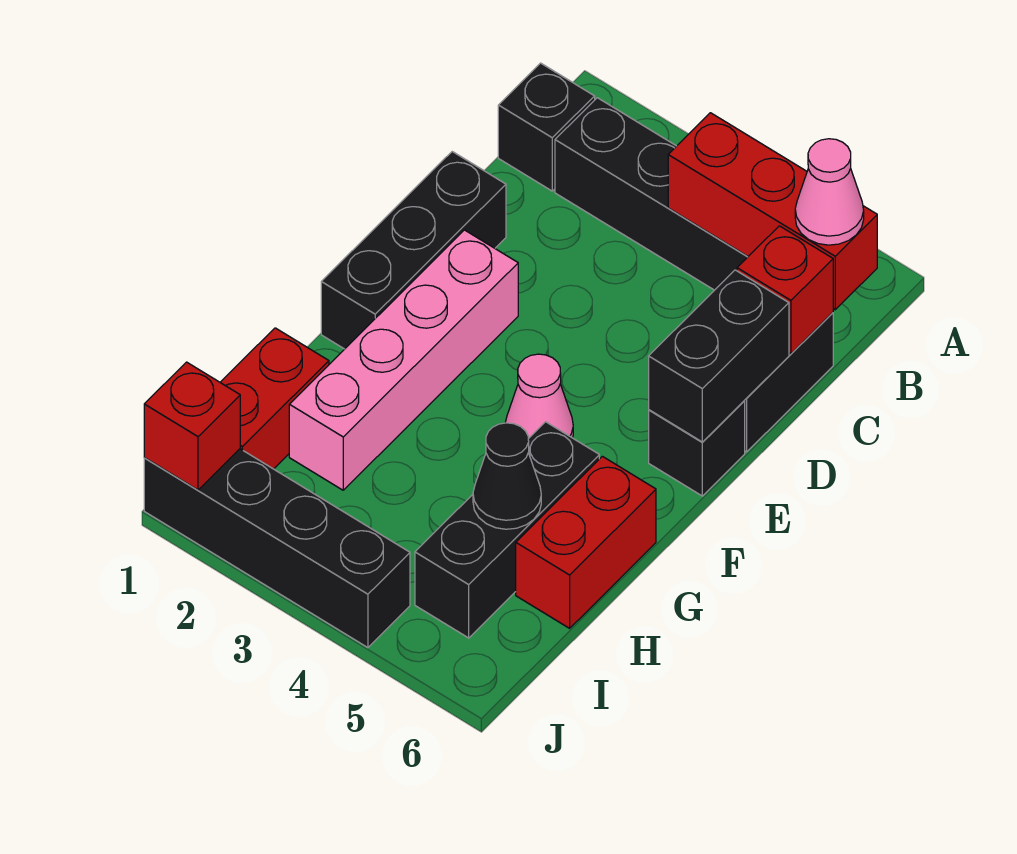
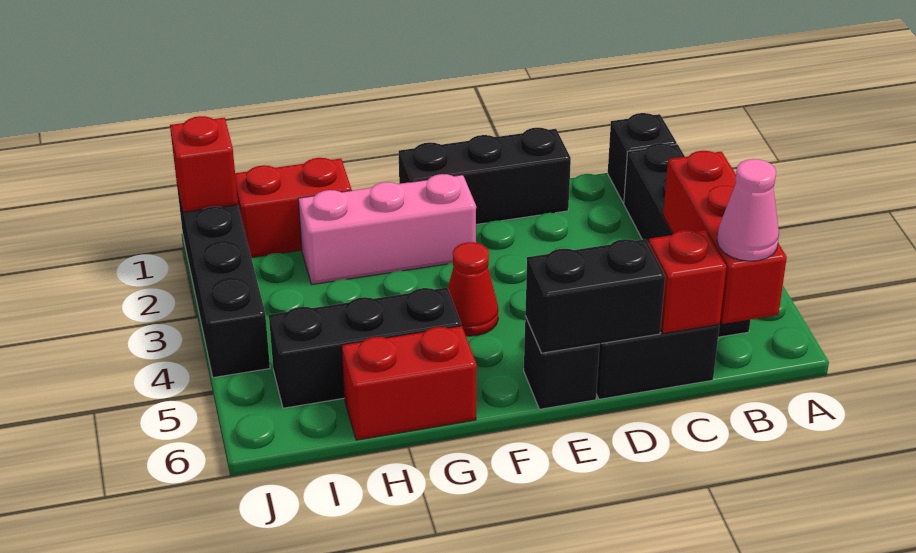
pink 1x4 brick [289,230,518,490] -> pink 1x3 brick [298,174,476,285]
pink 1x1 cone [505,354,573,439] -> red 1x1 cone [448,242,499,336]
black 1x1 cone [473,423,541,529] -> none

